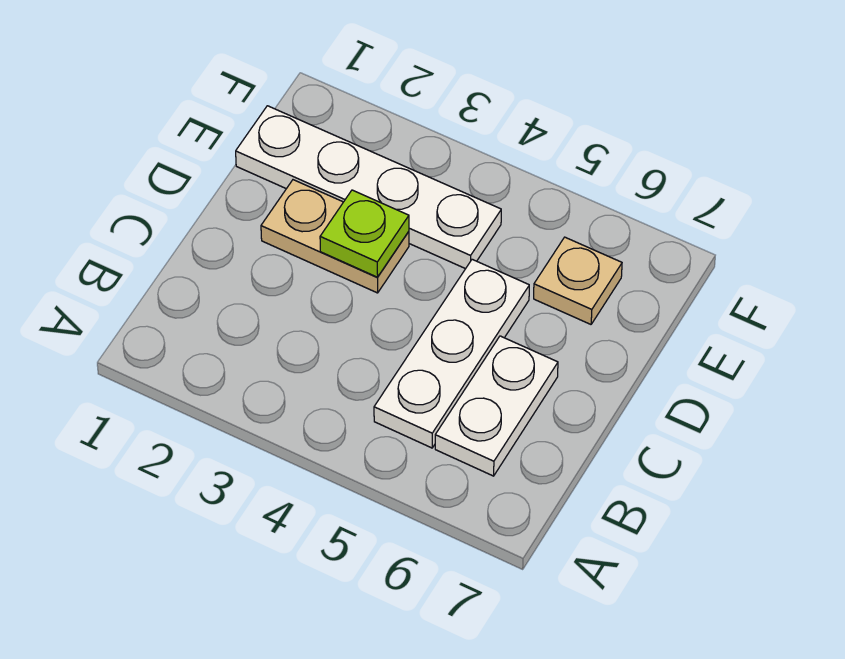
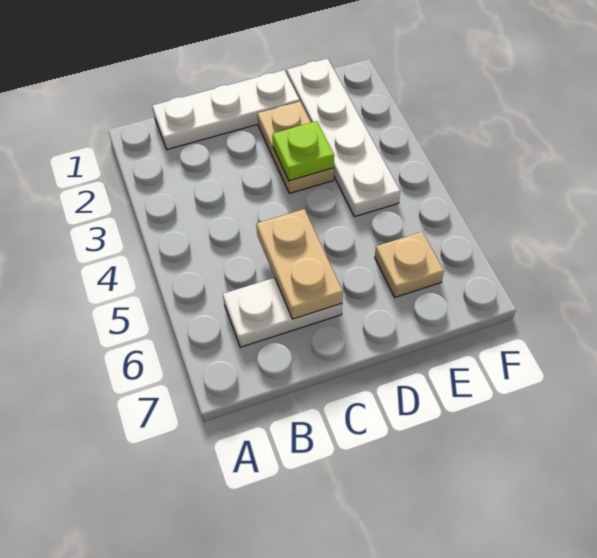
white 1x3 plate [374,259,529,448] -> white 1x3 plate moved to [152,70,300,150]
none -> tan 1x2 plate [256,209,343,319]

